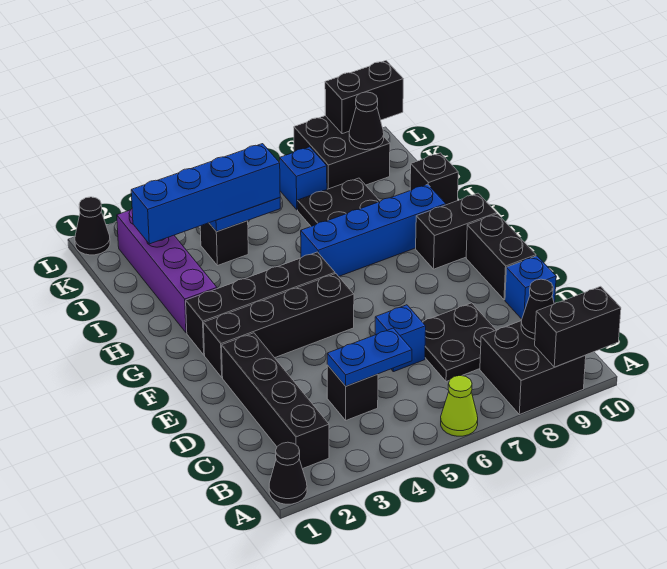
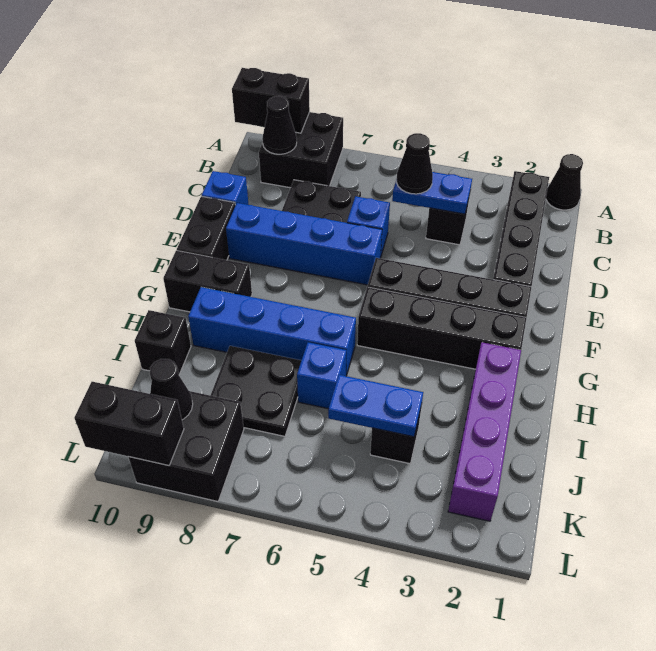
lime 1x1 cone [441,376,478,436] -> none
blue 1x4 brick [131,144,280,244] -> blue 1x4 brick moved to [226,203,382,285]
blue 1x1 brick [280,147,327,210] -> blue 1x1 brick moved to [297,342,346,409]
black 1x1 cone [75,197,110,255] -> black 1x1 cone moved to [396,133,433,194]

